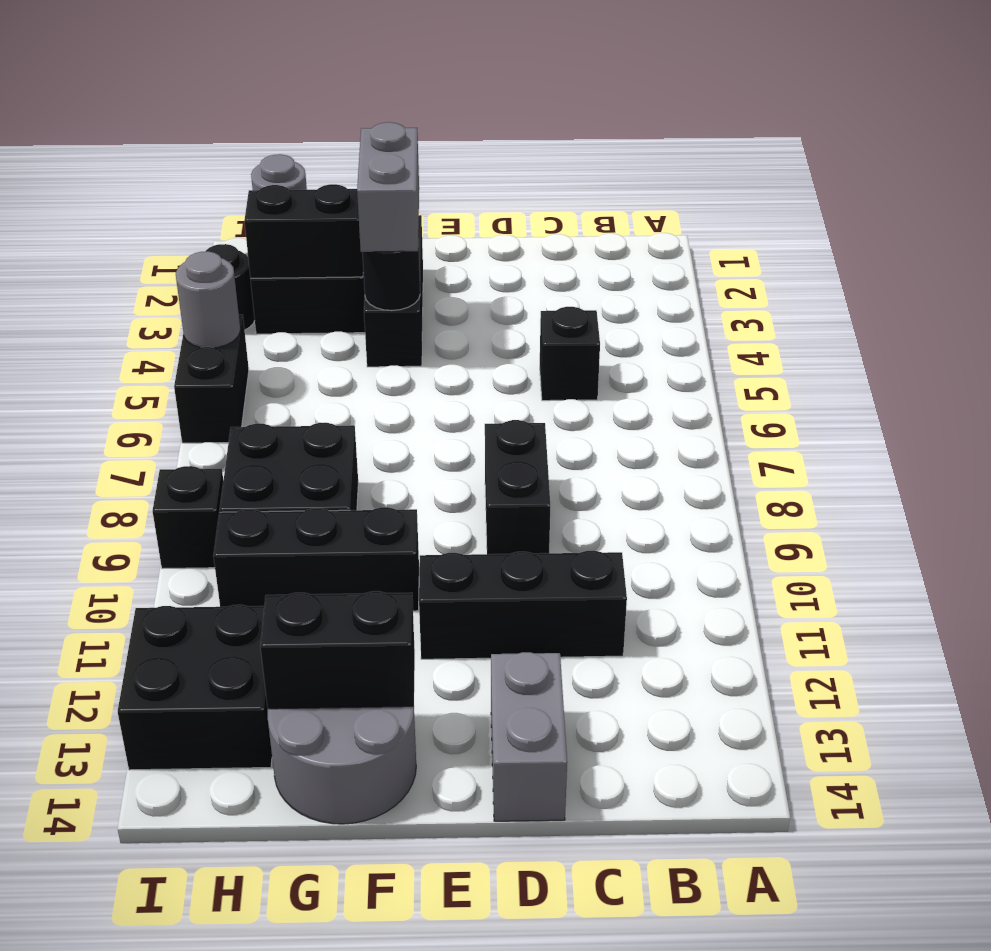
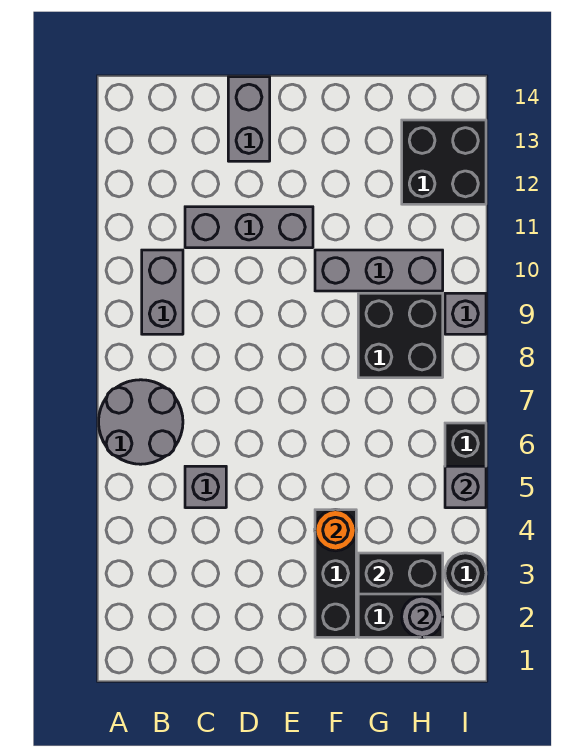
black 1x1 brick [540,307,600,401] -> grey 1x1 brick [185,466,226,508]
black 1x3 brick [419,551,627,659] -> grey 1x3 brick [185,207,313,248]
black 1x2 brick [485,420,550,554] -> none
grey 1x2 brick [357,122,419,252] -> grey 1x2 brick moved to [142,250,183,334]
black 1x1 round brick [362,239,420,311] -> orange 1x1 round brick [315,510,356,551]
black 1x3 brick [213,507,419,611] -> grey 1x3 brick [315,250,443,291]
grey 2x2 round brick [268,706,416,824] -> grey 2x2 round brick moved to [99,380,183,464]
black 1x2 brick [260,591,415,709] -> none
grey 1x1 round brick [176,251,240,348] -> grey 1x1 brick [445,466,486,508]
black 1x1 brick [153,466,223,569] -> grey 1x1 brick [445,293,486,334]

